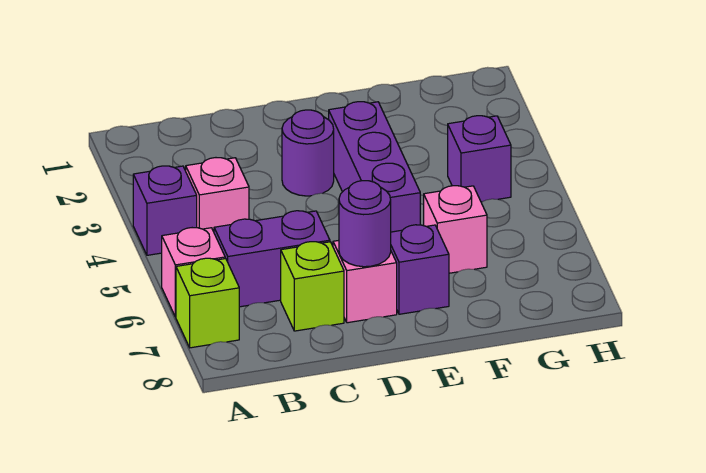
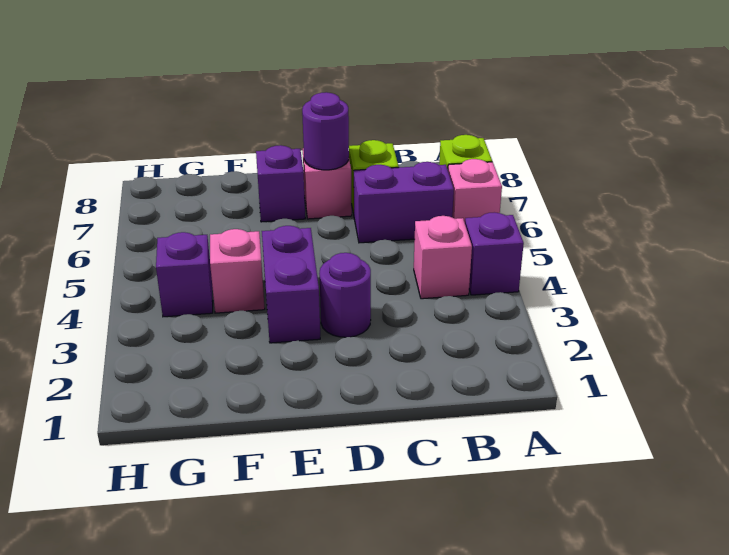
purple 1x3 brick [329,102,420,232] -> purple 1x2 brick [262,226,320,343]
pink 1x1 brick [424,186,487,273] -> pink 1x1 brick moved to [210,229,265,313]

